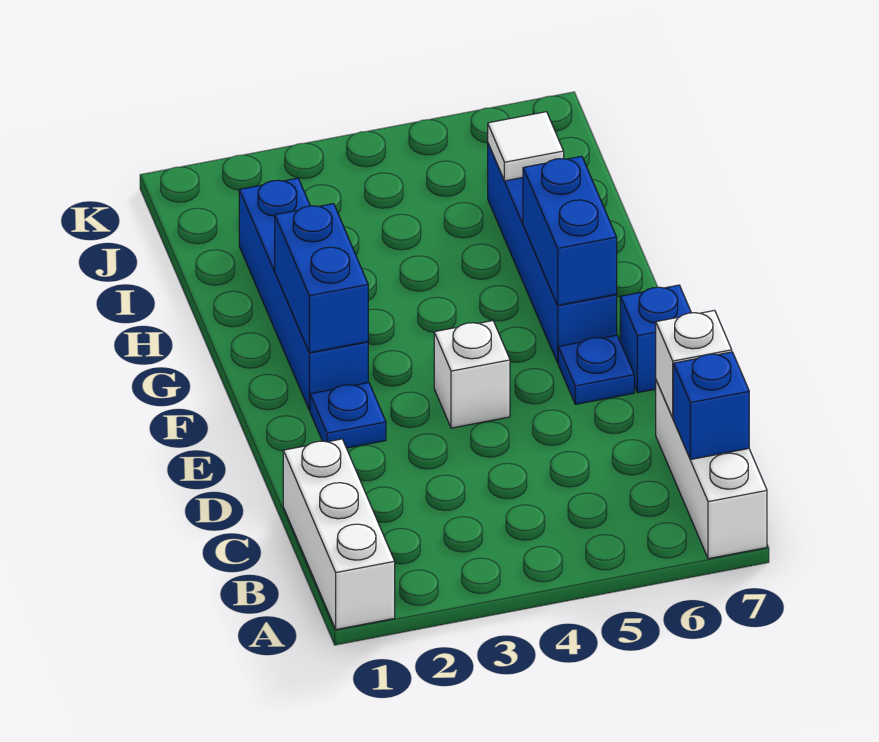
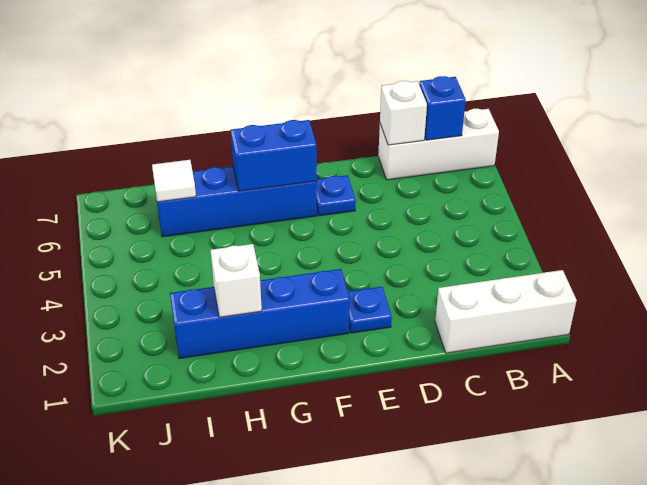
white 1x1 brick [434,321,510,428] -> white 1x1 brick moved to [210,244,262,317]
blue 1x1 brick [620,285,691,393] -> none
blue 1x2 brick [275,204,368,353] -> none

